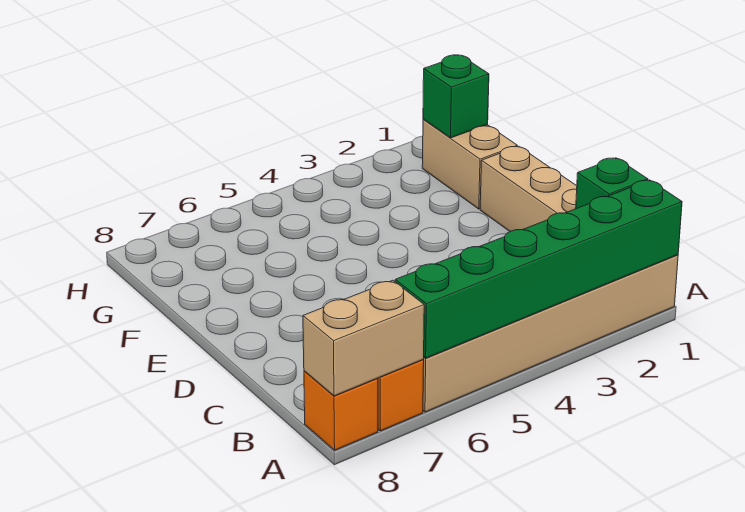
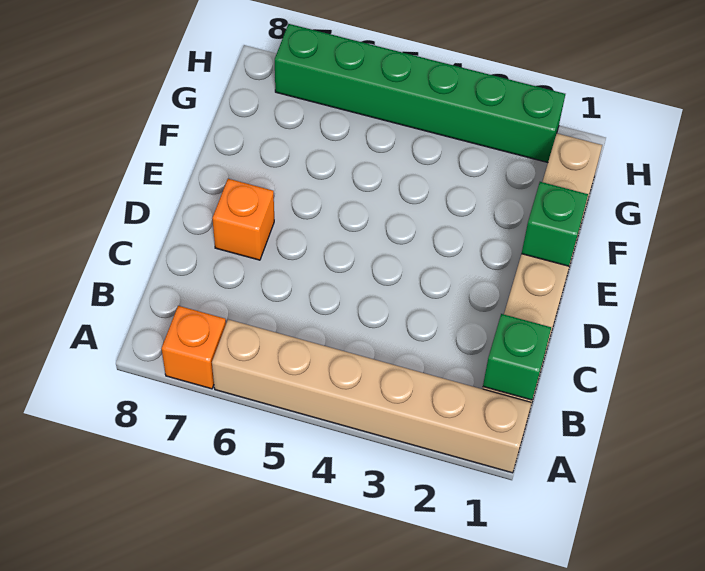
green 1x6 brick [395,180,682,358] -> green 1x6 brick moved to [275,24,565,162]
tan 1x2 brick [303,280,424,396] -> none
orange 1x1 brick [304,371,378,450] -> orange 1x1 brick moved to [212,179,274,260]
green 1x1 brick [423,55,489,138] -> green 1x1 brick moved to [522,182,588,266]

